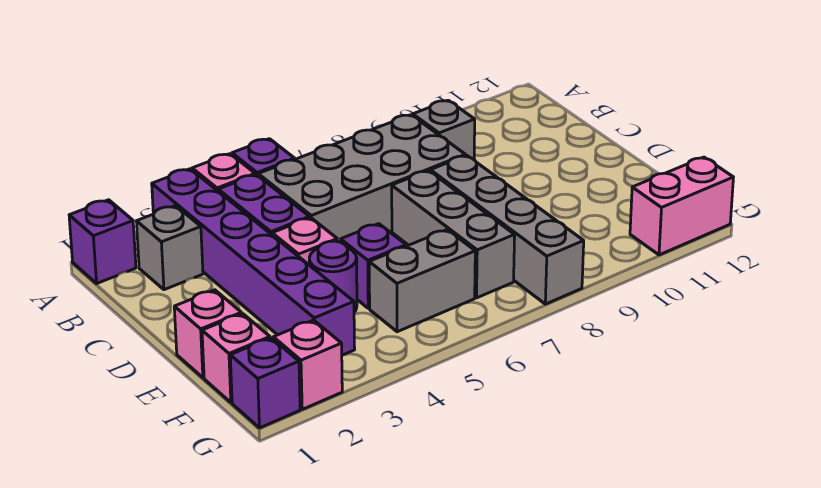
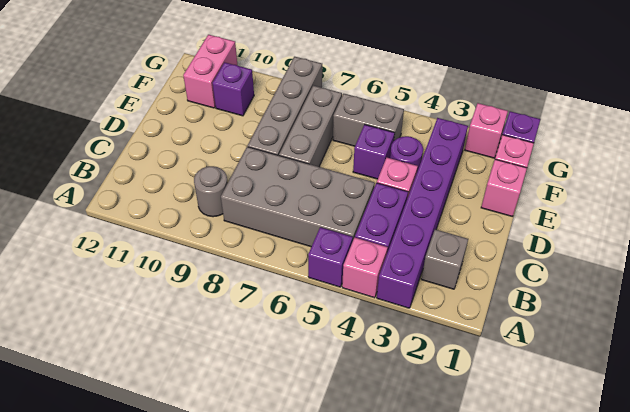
purple 1x1 brick [69,200,136,283] -> purple 1x1 brick moved to [213,62,254,116]
grey 1x1 brick [413,100,475,159] -> grey 1x1 round brick [194,166,228,217]
pink 1x2 brick [630,157,734,255] -> pink 1x2 brick turned to [183,35,238,108]

